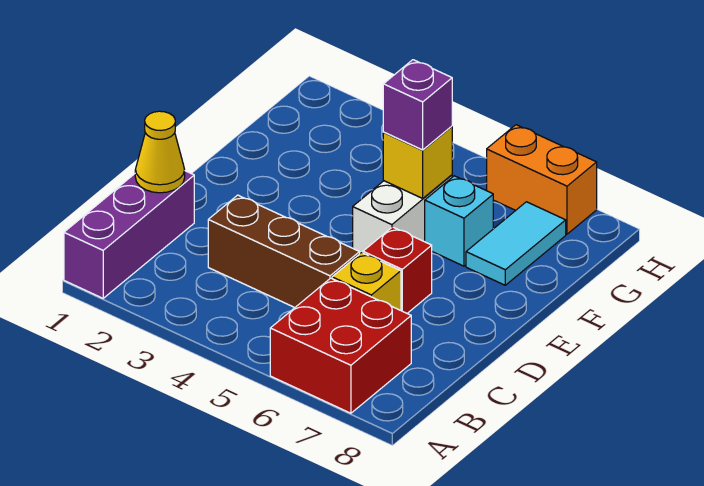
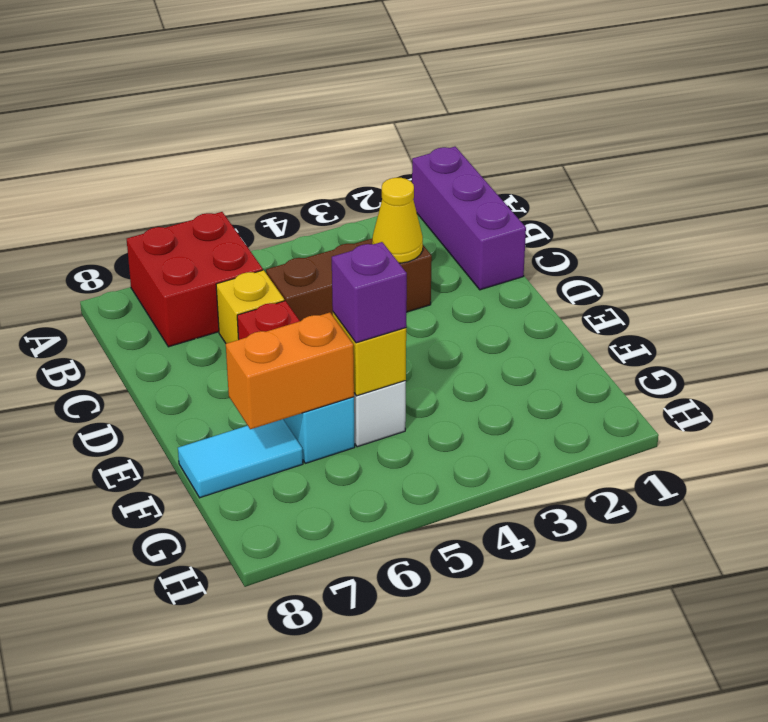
yellow 1x1 cone [135,111,185,193] -> yellow 1x1 cone moved to [372,178,423,263]
cyan 1x2 tile [466,202,566,285] -> cyan 1x2 tile turned to [178,419,303,498]
orange 1x2 brick [487,125,597,234] -> orange 1x2 brick moved to [226,312,354,429]

